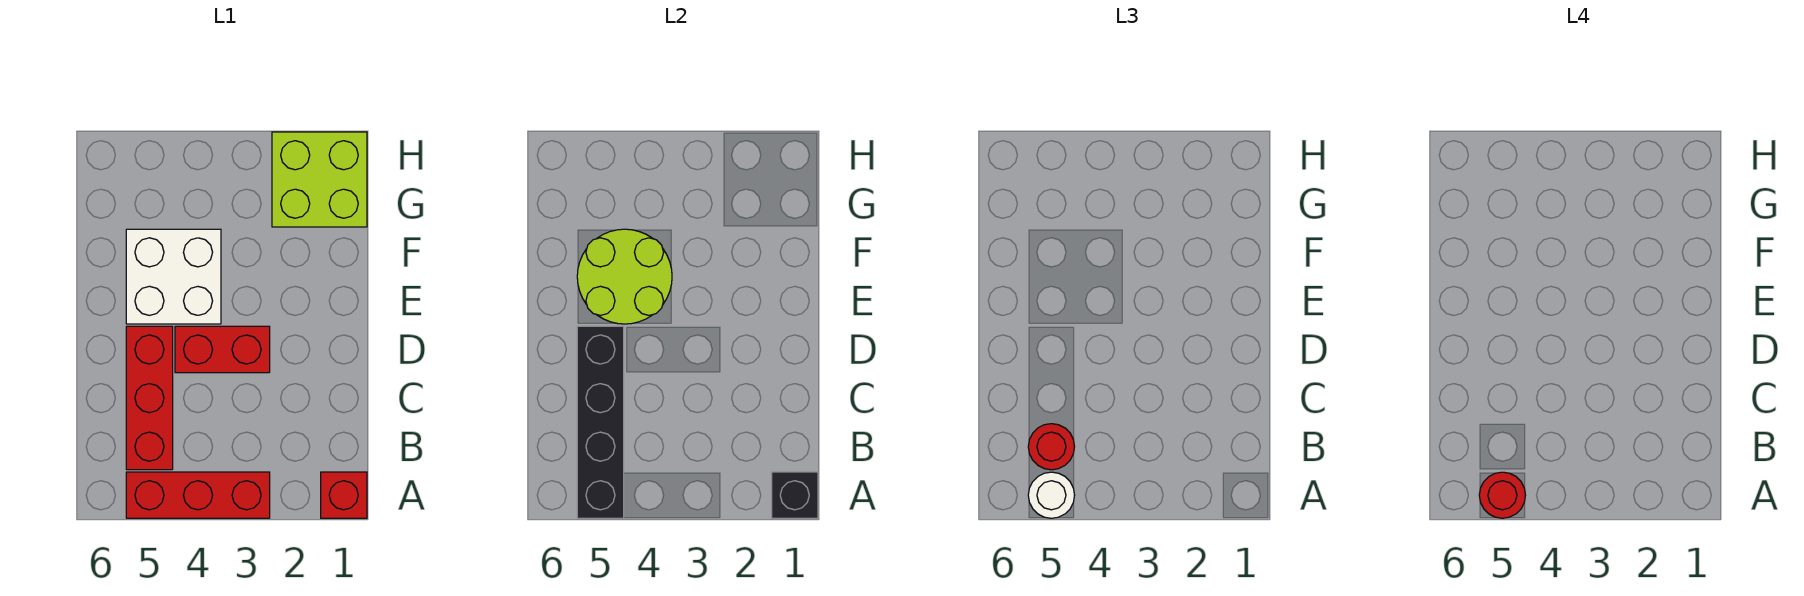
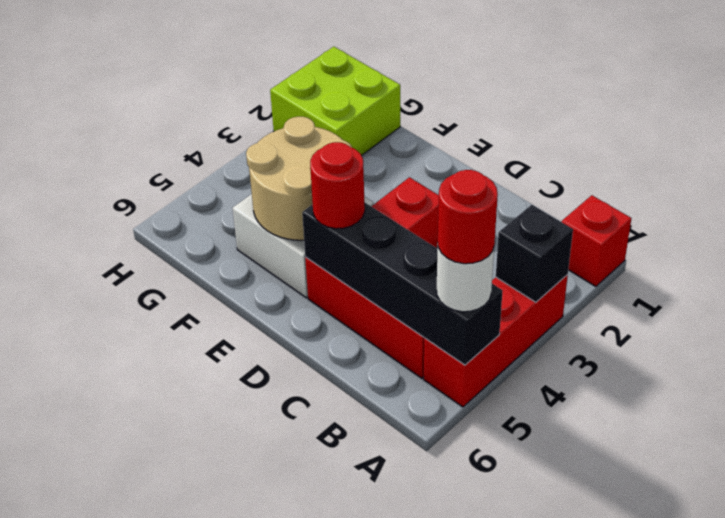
black 1x1 brick [772,472,818,518] -> black 1x1 brick moved to [496,205,573,302]
red 1x1 round brick [1028,424,1075,470] -> red 1x1 round brick moved to [310,142,365,229]
lime 2x2 round brick [577,229,672,324] -> tan 2x2 round brick [246,117,352,240]

